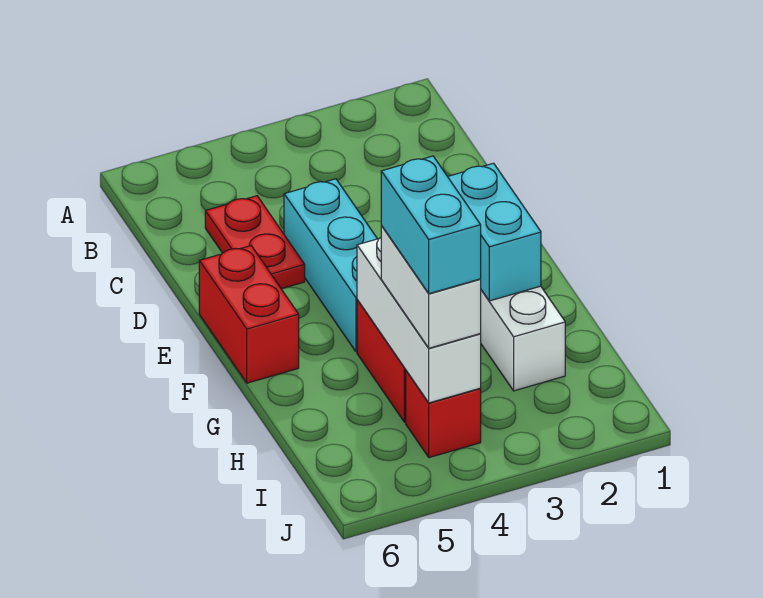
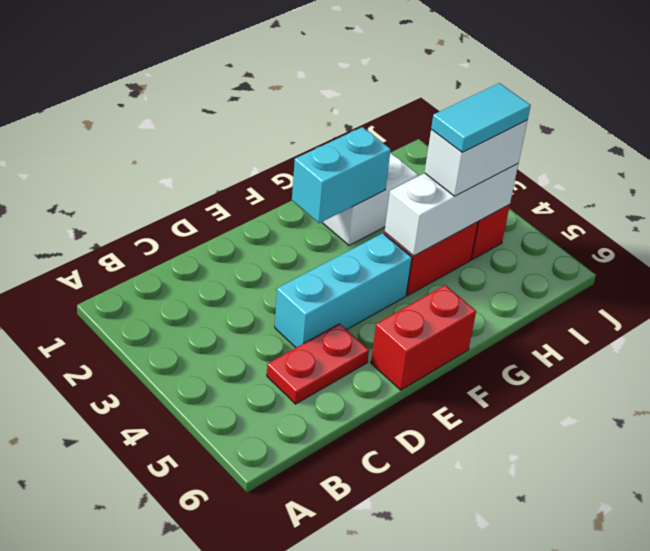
cyan 1x2 brick [381,156,481,294] -> cyan 1x2 tile [431,83,531,152]

